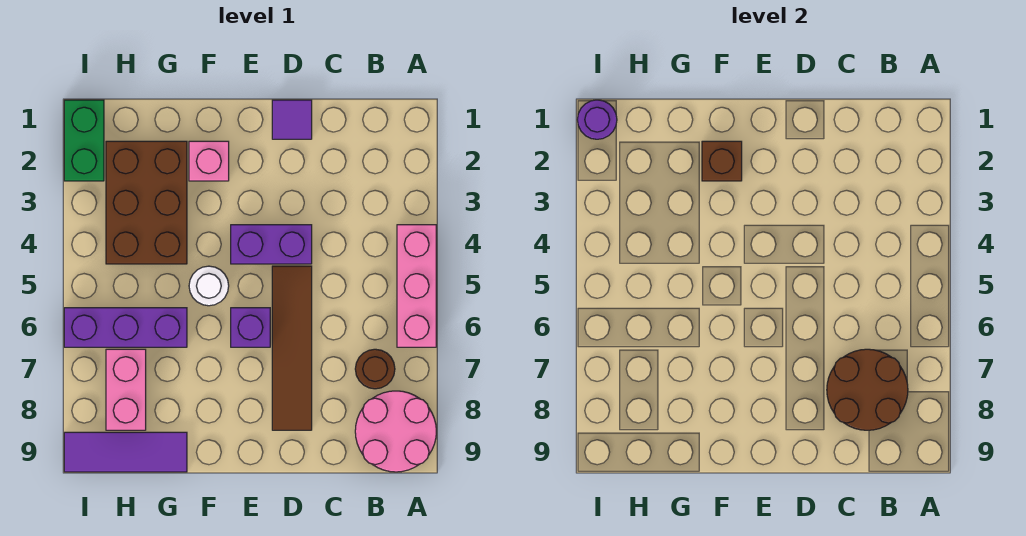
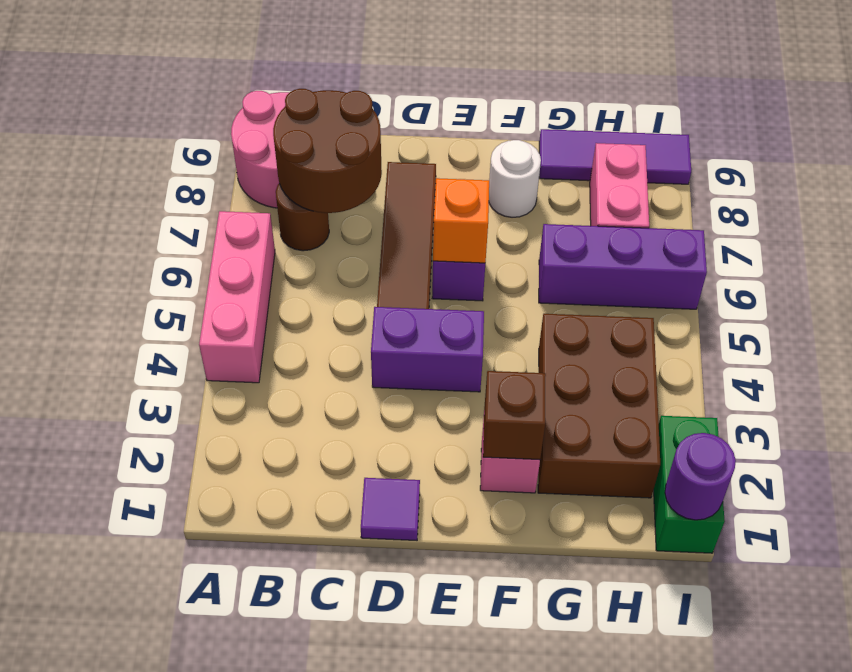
none -> orange 1x1 brick [433,178,489,263]
white 1x1 round brick [189,266,229,306] -> white 1x1 round brick moved to [489,140,541,217]

